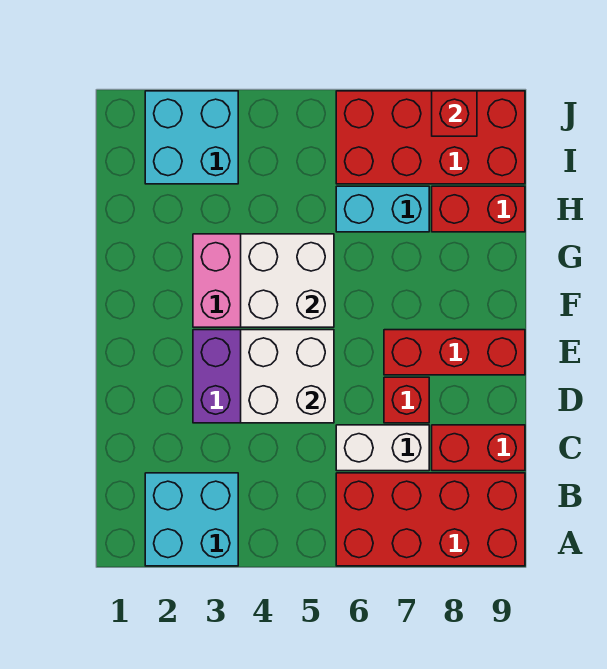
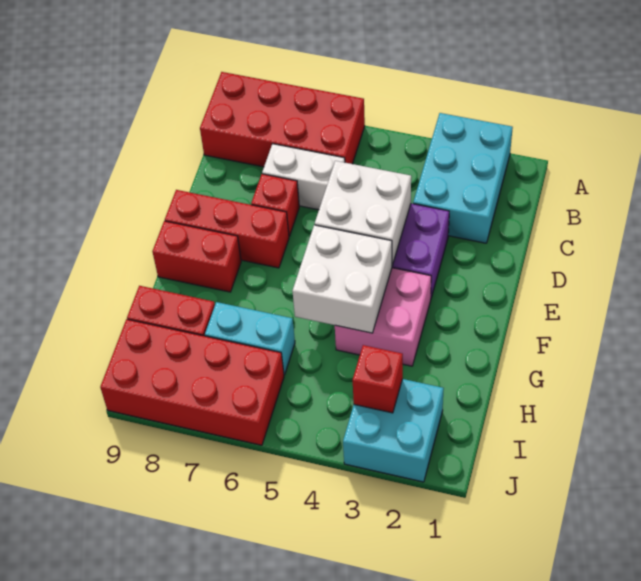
cyan 2x2 brick [145,473,238,566] -> cyan 2x3 brick [413,113,513,243]
red 1x2 brick [432,425,525,471] -> red 1x2 brick moved to [152,221,241,292]
red 1x1 brick [432,91,477,136] -> red 1x1 brick moved to [353,345,403,413]

